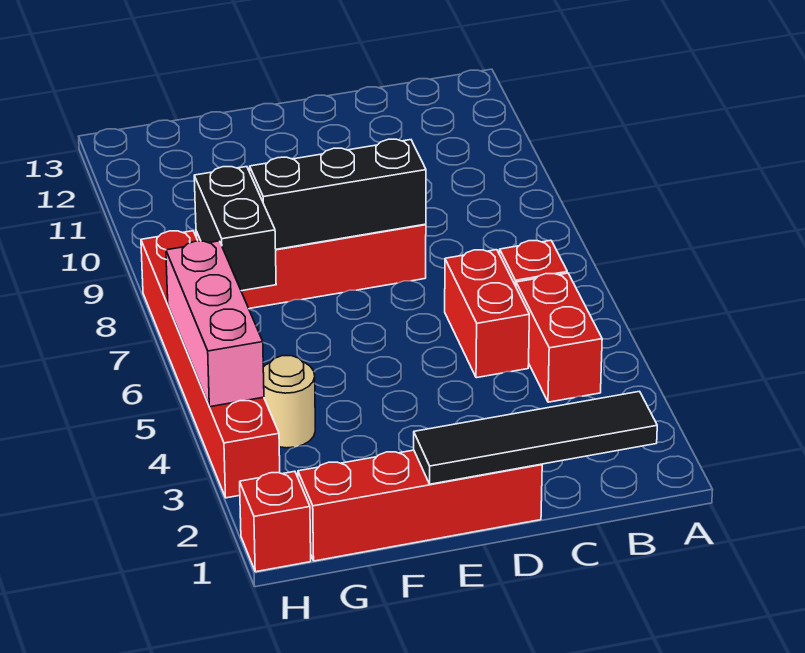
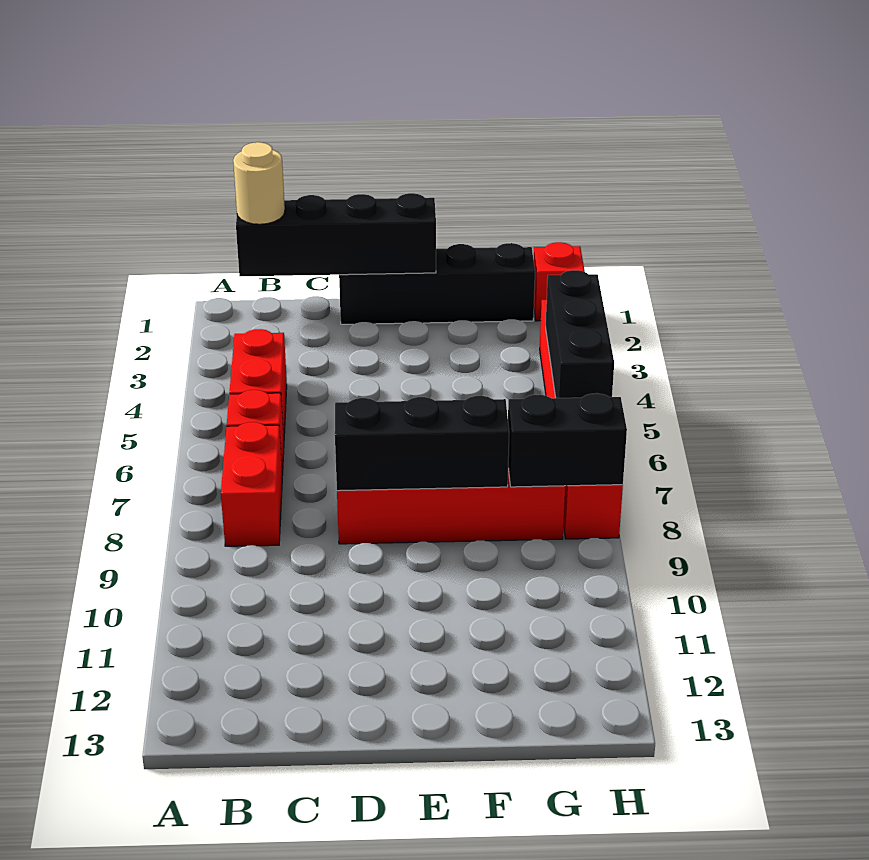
black 1x4 tile [414,391,657,484] -> black 1x4 brick [236,193,436,276]
red 1x2 brick [445,250,529,378] -> red 1x2 brick moved to [221,422,282,546]
red 1x4 brick [298,450,542,561] -> black 1x4 brick [339,243,535,324]
tan 1x1 round brick [263,356,315,448] -> tan 1x1 round brick moved to [233,142,285,224]
black 1x2 brick [194,167,276,291] -> black 1x2 brick turned to [508,393,627,487]
pink 1x3 brick [166,241,264,407] -> black 1x3 brick [546,270,614,398]

